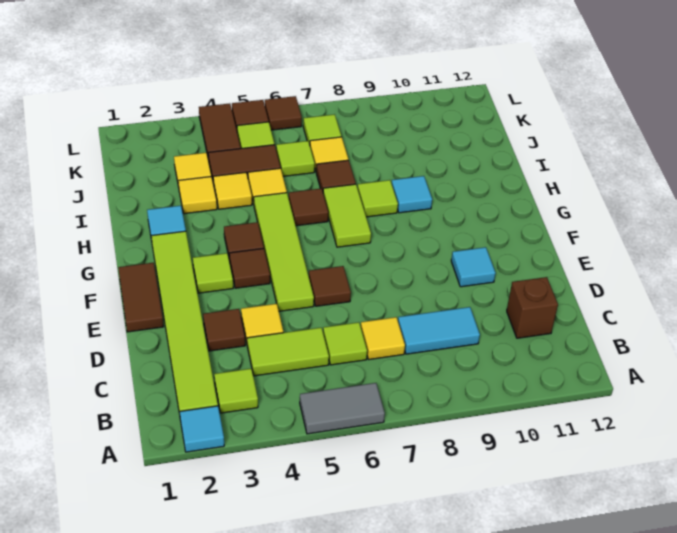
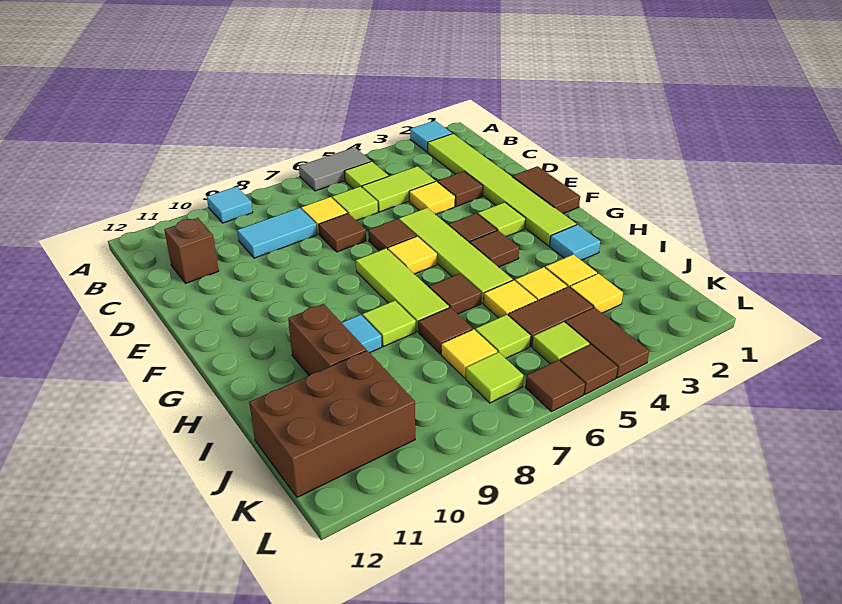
lime 1x1 tile [214,369,258,413] -> lime 1x1 tile moved to [344,161,388,189]
none -> brown 1x1 tile [319,213,366,252]
cyan 1x1 tile [451,247,496,287] -> cyan 1x1 tile moved to [207,186,253,223]
none -> yellow 1x1 tile [388,236,437,274]
lime 1x2 tile [323,184,371,247] -> lime 1x3 tile [356,248,449,332]
none -> brown 1x2 brick [288,304,366,376]
none -> brown 2x3 brick [249,351,415,497]

